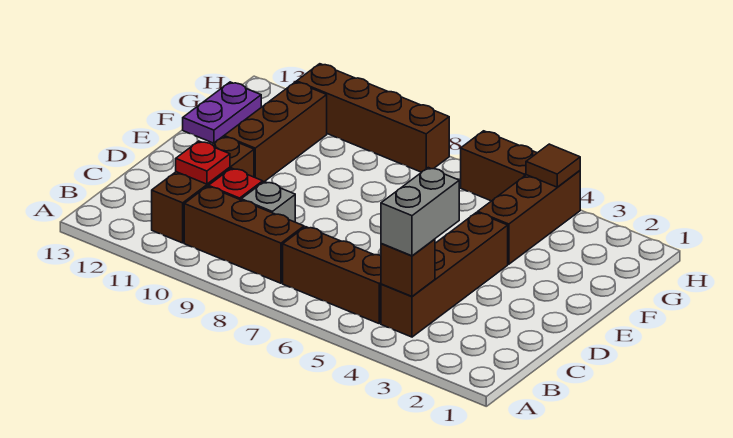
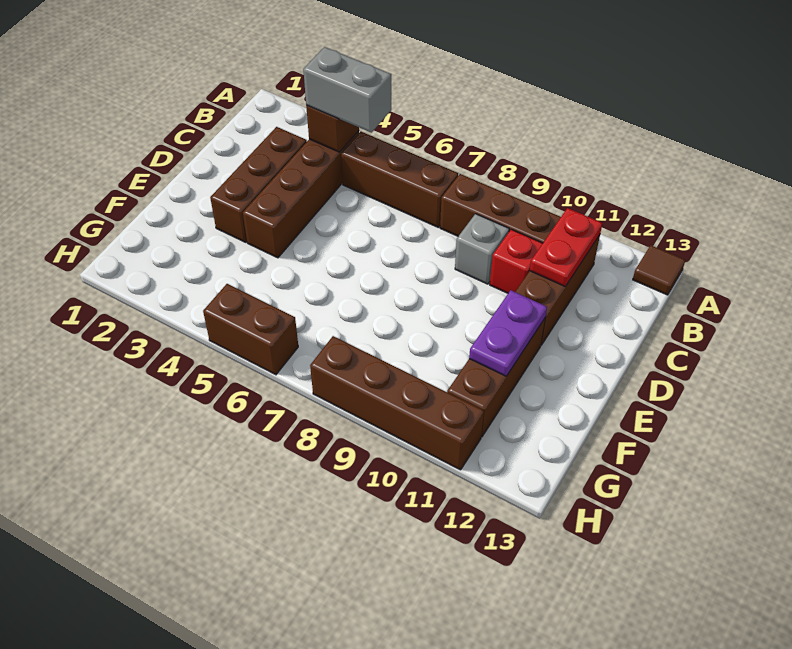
grey 1x2 brick [381,168,459,256] -> grey 1x2 brick turned to [303,47,391,133]
red 1x1 plate [176,141,230,184] -> red 1x2 plate [530,208,602,286]
brown 1x3 brick [478,171,580,264] -> brown 1x3 brick moved to [210,127,307,242]
purple 1x2 plate [183,82,261,143] -> purple 1x2 plate moved to [469,290,547,376]
brown 1x1 tile [526,144,580,187] -> brown 1x1 tile moved to [633,245,685,295]

